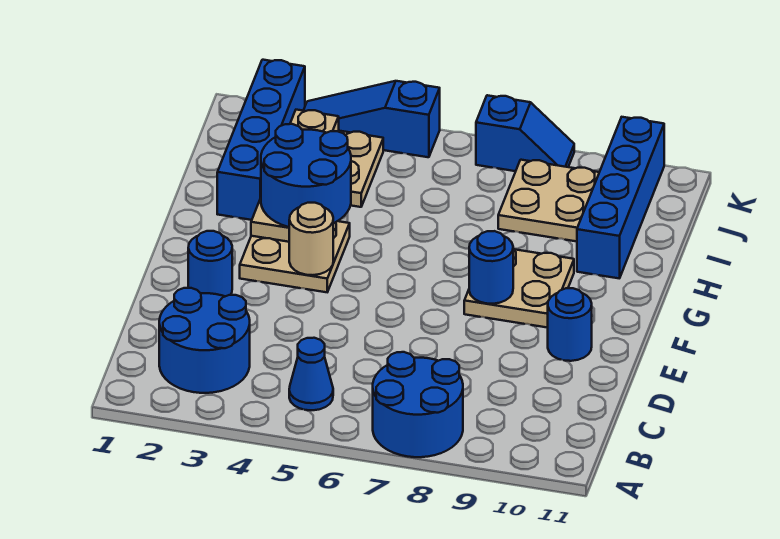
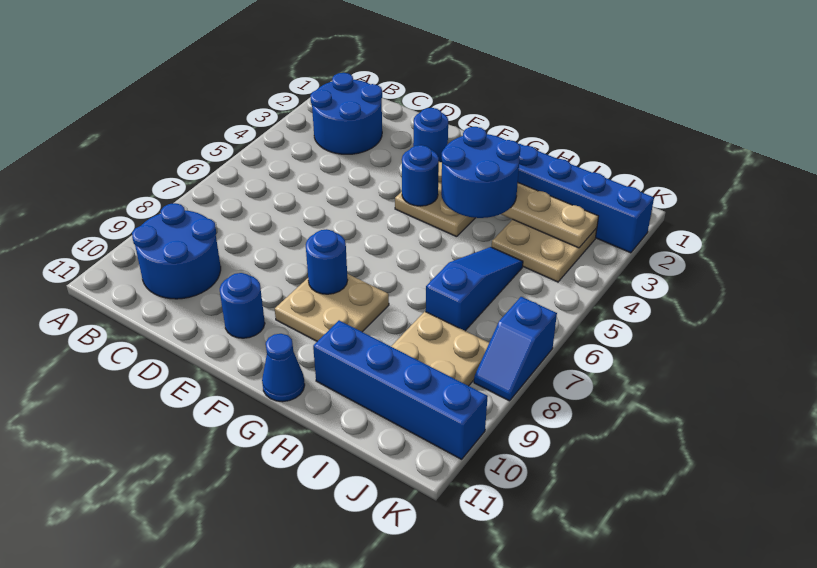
blue 2x2 round brick [373,352,463,457] -> blue 2x2 round brick moved to [132,203,221,299]
blue 1x1 cone [289,338,333,410] -> blue 1x1 cone moved to [262,334,305,402]
tan 1x1 round brick [289,203,333,275] -> blue 1x1 round brick [402,145,439,206]
blue 1x3 slope [303,81,440,157] -> blue 1x3 slope moved to [426,247,523,331]

